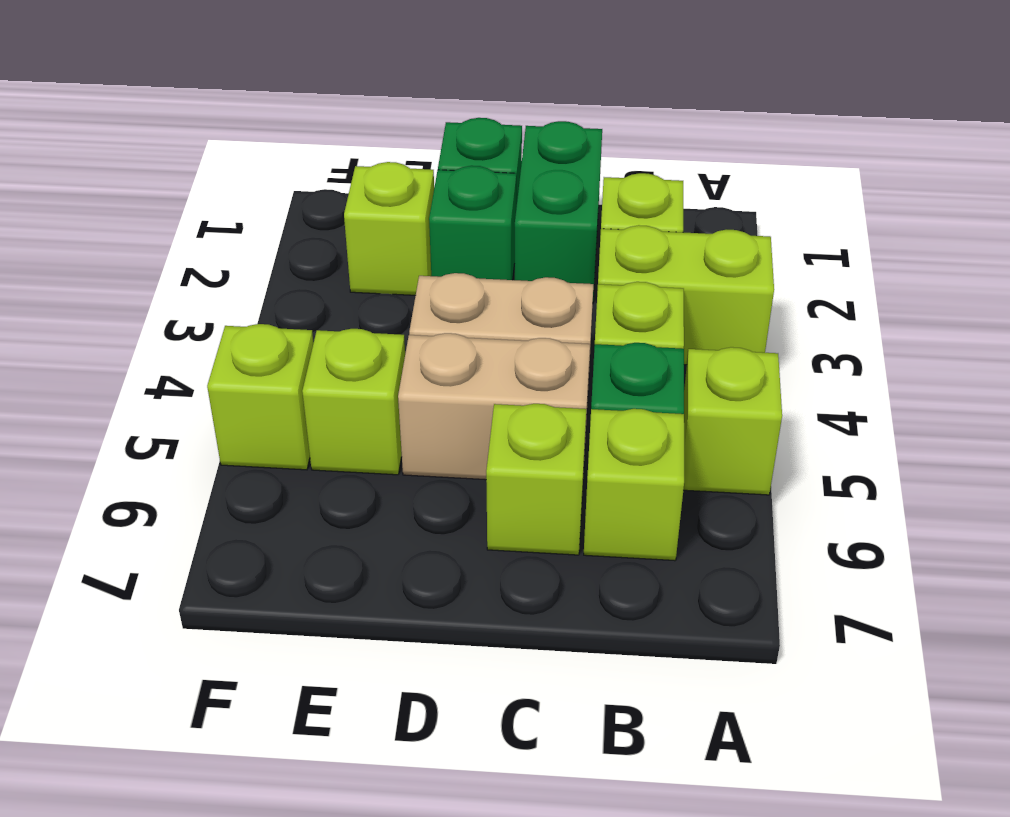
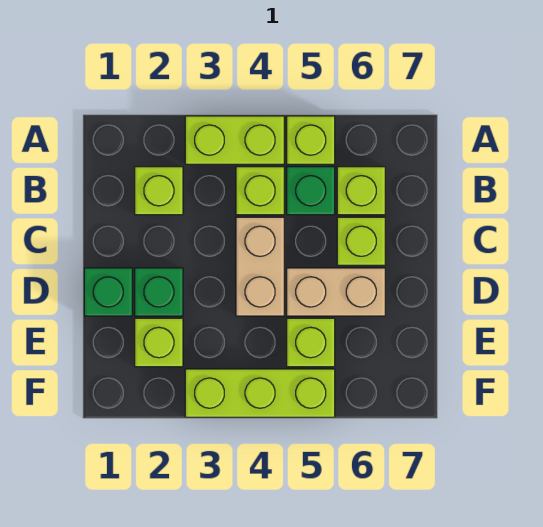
lime 1x2 brick [598,225,774,365] -> lime 1x2 brick turned to [185,116,284,164]
green 1x2 brick [515,121,602,296] -> none
tan 1x2 brick [398,333,590,480] -> tan 1x2 brick turned to [287,268,385,316]
lime 1x1 brick [207,324,314,470] -> lime 1x3 brick [185,369,335,417]

